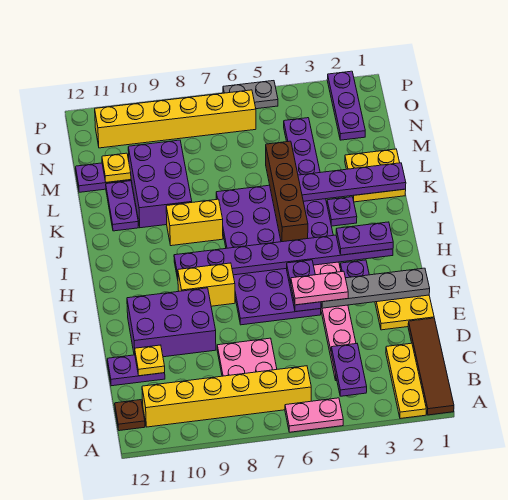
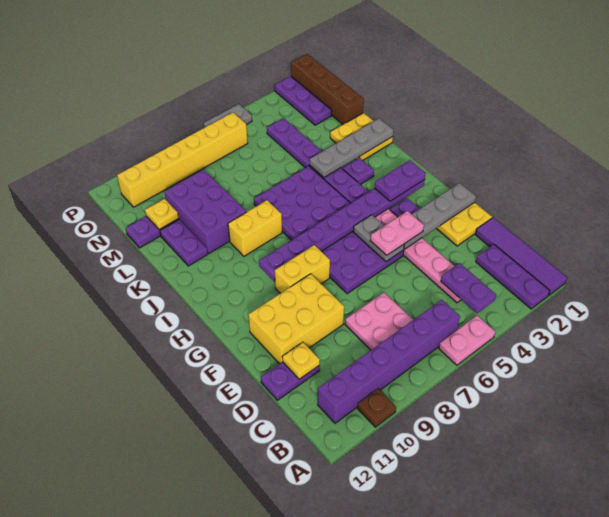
brown 1x4 tile [408,318,454,415] -> purple 1x4 tile [475,218,567,296]
yellow 1x3 plate [386,343,426,419] -> purple 1x3 plate [476,244,550,309]
yellow 1x6 brick [142,366,311,427] -> purple 1x6 brick [318,300,460,423]
brown 1x1 plate [115,400,145,431] -> brown 1x1 plate moved to [357,389,396,427]
purple 2x3 brick [127,288,216,357] -> yellow 2x3 brick [248,274,344,364]
purple 1x2 plate [287,260,321,312] -> grey 1x2 plate [353,215,404,262]
brown 1x4 brick [266,141,308,242] -> brown 1x4 brick moved to [291,54,364,124]
purple 1x4 plate [298,163,406,201] -> grey 1x4 plate [310,118,394,177]

